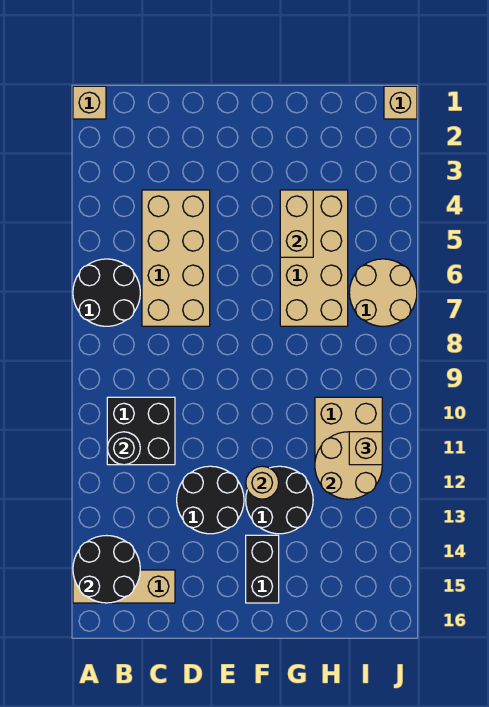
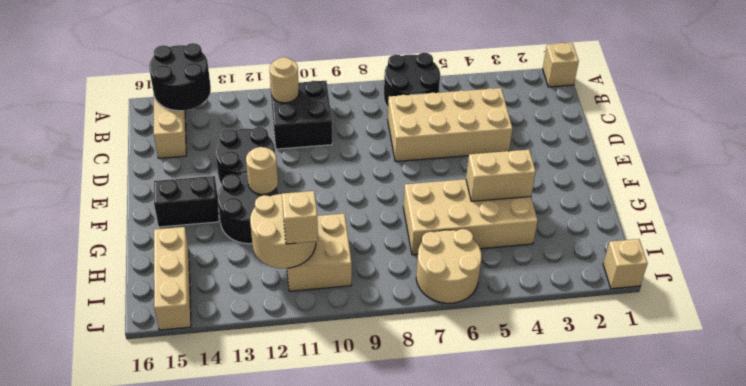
black 1x1 round brick [108,432,140,465] -> tan 1x1 round brick [270,57,299,103]
none -> tan 1x3 brick [154,227,191,330]

